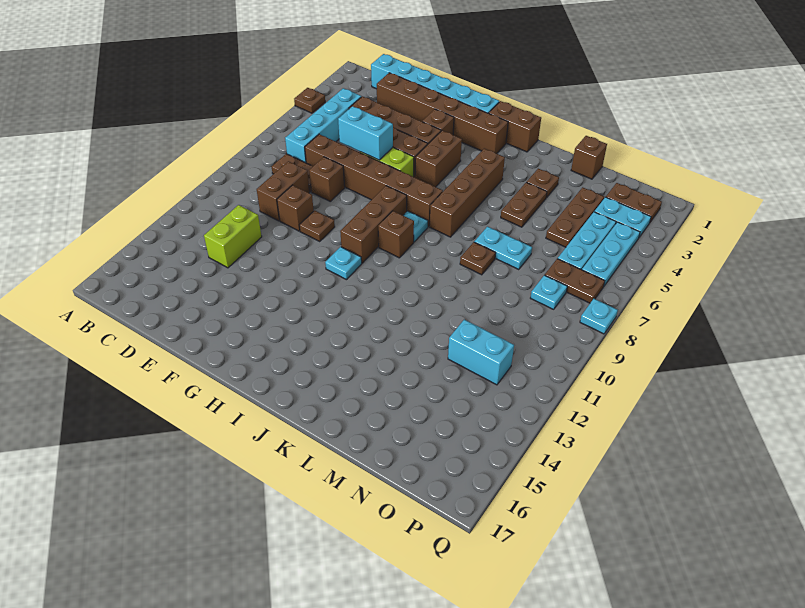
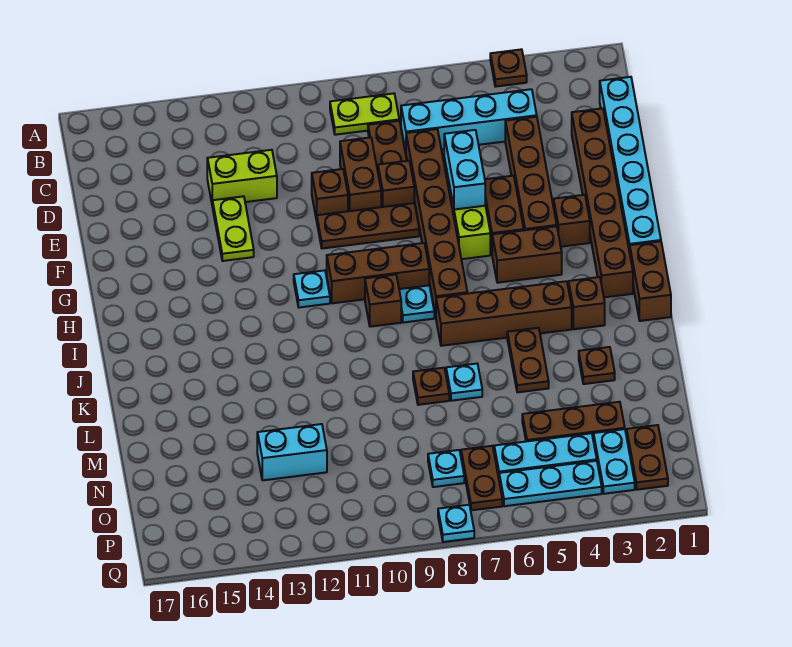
none -> lime 1x2 plate [330,93,399,135]
brown 1x2 brick [257,161,310,221] -> brown 1x2 brick turned to [340,137,381,211]
none -> lime 1x2 plate [212,196,254,261]
brown 1x1 plate [299,210,335,241] -> brown 1x3 plate [317,203,419,249]
brown 1x2 plate [501,182,547,227] -> brown 1x2 plate turned to [507,328,549,392]
cyan 1x2 plate [474,227,532,270] -> cyan 1x1 plate [446,364,482,401]
brown 1x1 brick [571,136,607,179] -> brown 1x1 brick moved to [569,277,605,329]
cyan 1x2 brick [448,319,514,385] -> cyan 1x2 brick turned to [257,424,327,480]

